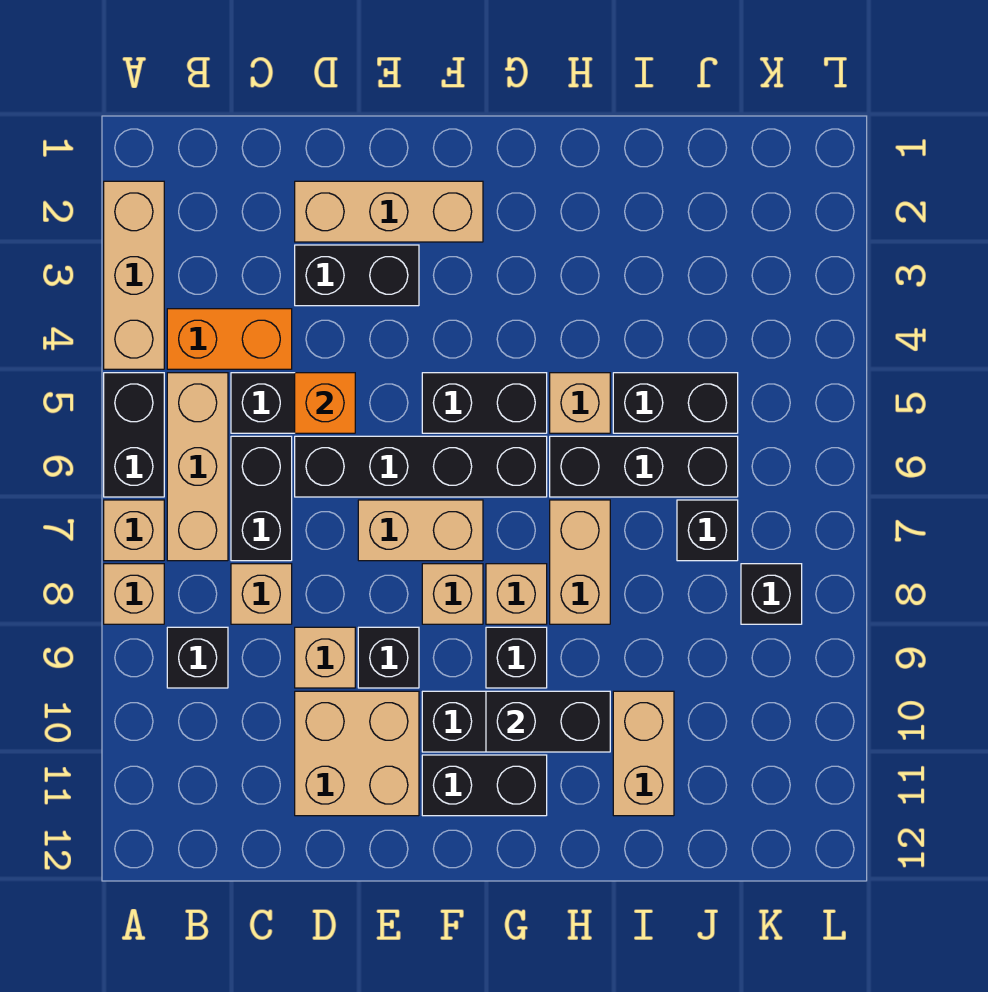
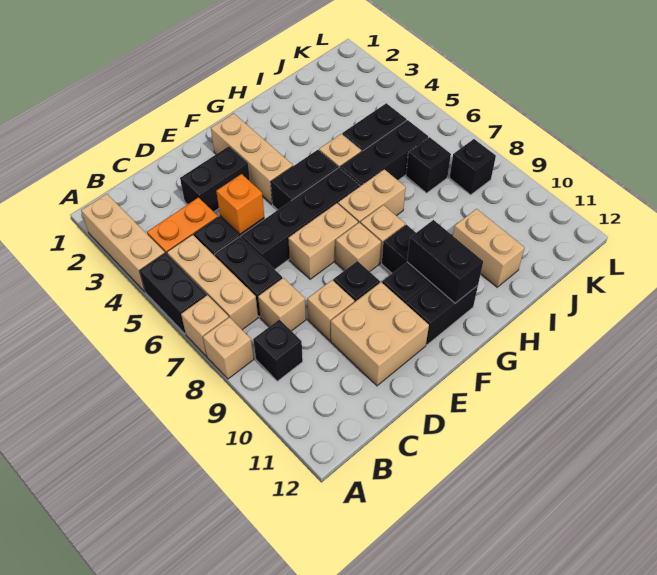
tan 1x3 brick [295,181,483,242] -> tan 1x3 brick turned to [211,113,293,204]
black 1x2 brick [486,691,610,752] -> black 1x2 brick turned to [407,220,483,303]
tan 1x2 brick [550,500,610,624] -> tan 1x2 brick turned to [338,169,406,223]

